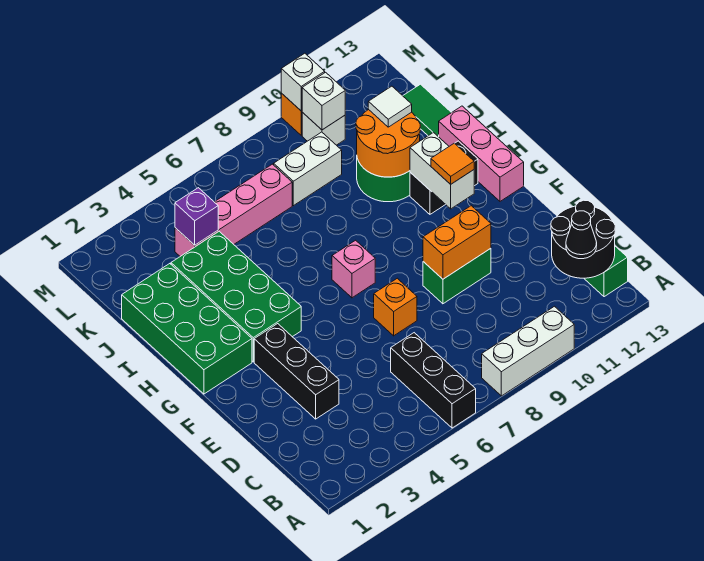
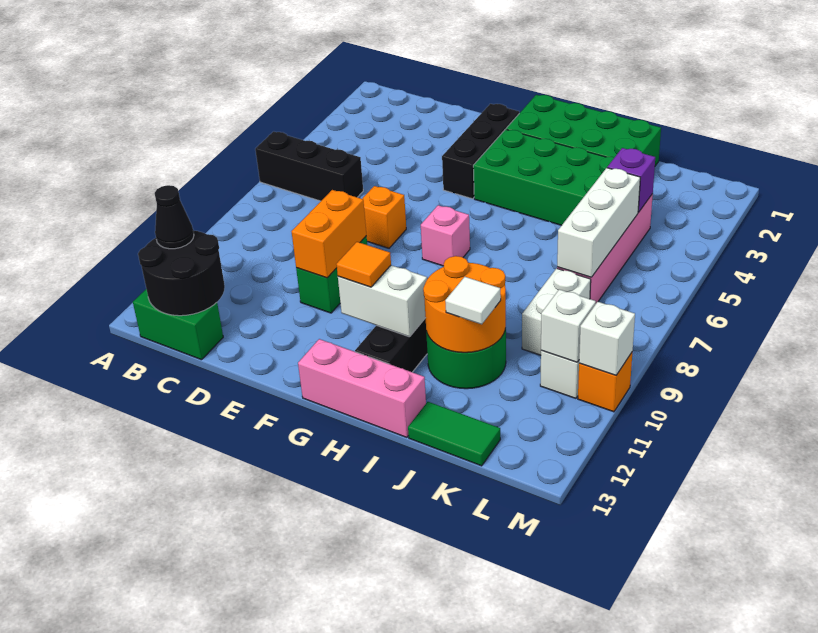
white 1x3 brick [482,306,574,396] -> white 1x3 brick moved to [557,168,640,277]
black 1x3 brick [254,324,339,419] -> black 1x3 brick turned to [442,104,519,199]

